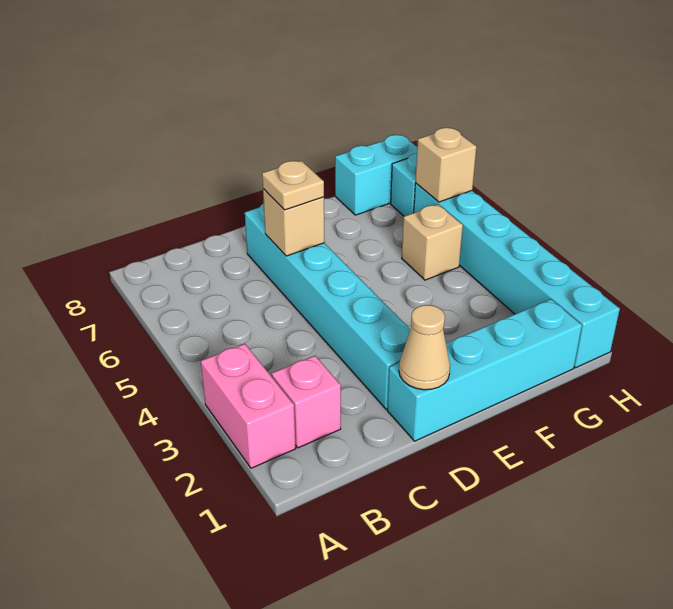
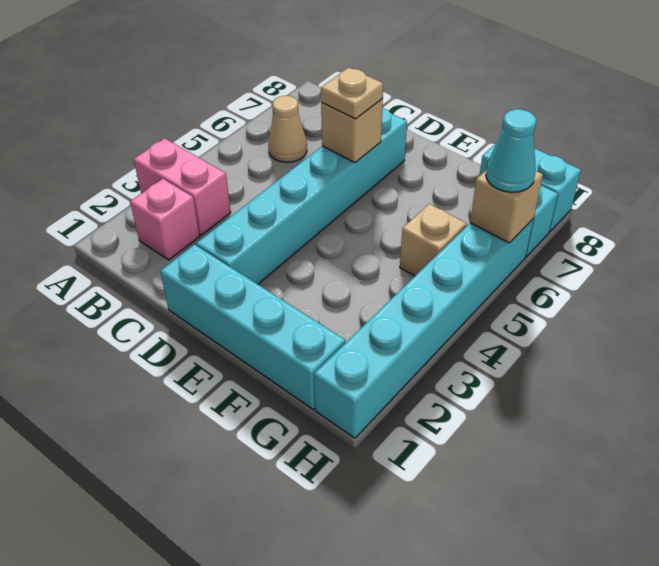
pink 1x2 brick [201,344,296,468] -> pink 1x2 brick turned to [134,138,231,235]
tan 1x1 cone [399,305,450,390] -> tan 1x1 cone moved to [268,96,307,162]
none -> cyan 1x1 cone [486,109,536,192]

